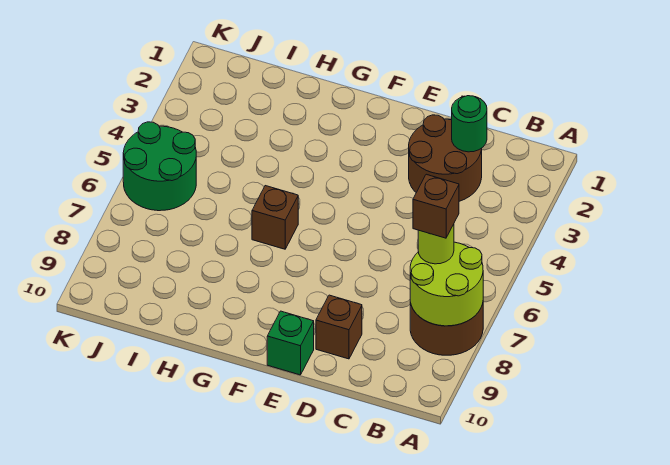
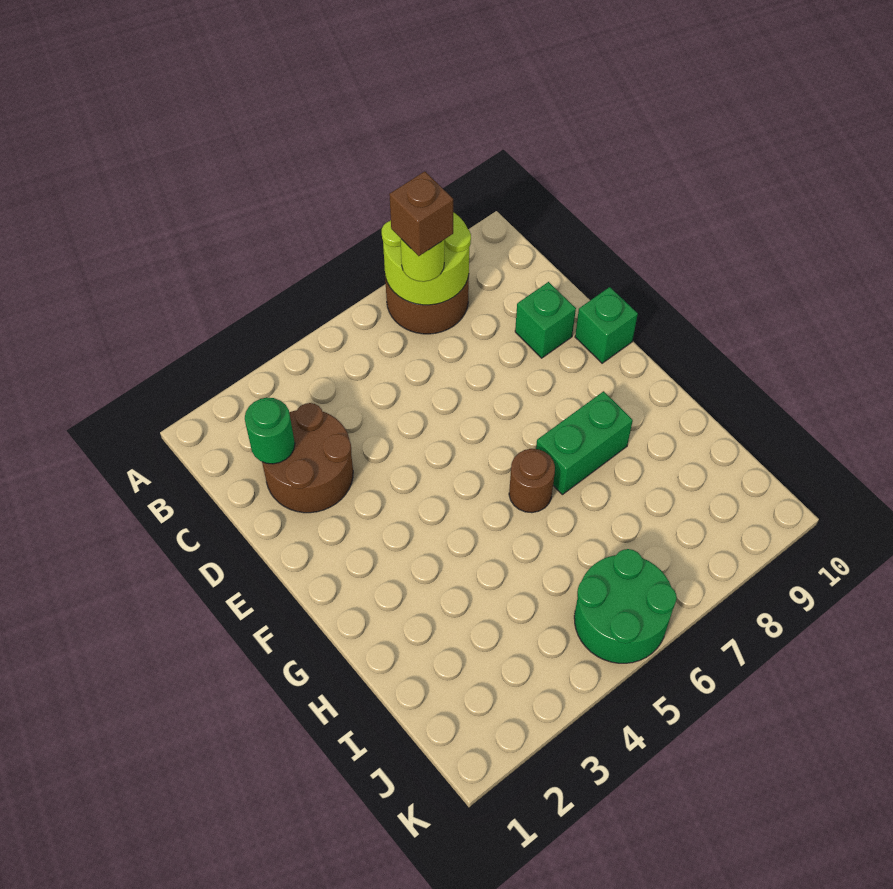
brown 1x1 brick [316,295,362,359] -> green 1x1 brick [515,282,576,358]
brown 1x1 brick [252,186,298,249] -> brown 1x1 round brick [509,449,555,513]
none -> green 1x2 brick [536,391,633,495]

